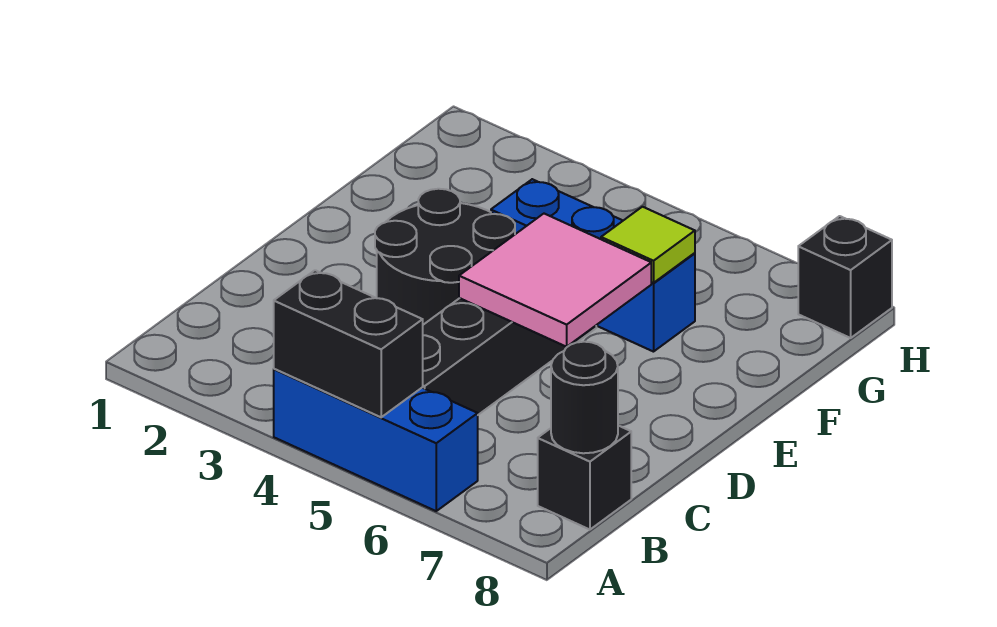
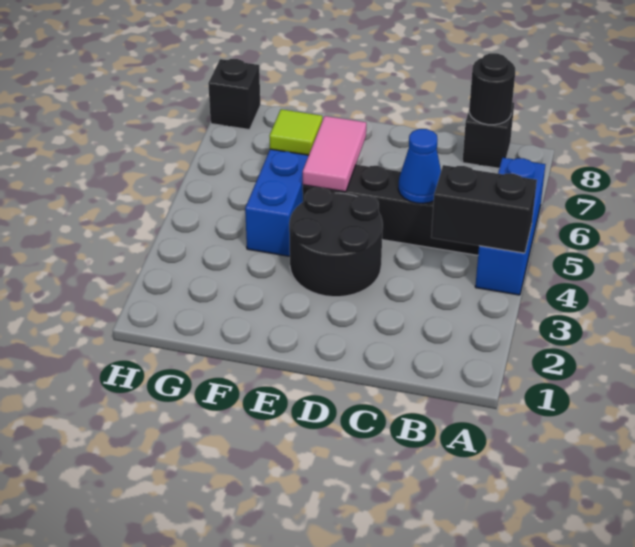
black 1x2 brick [274,270,423,417] -> black 1x2 brick turned to [431,165,537,253]
none -> blue 1x1 cone [398,129,441,203]
pink 2x2 tile [459,214,651,347] -> pink 1x2 tile [303,116,366,192]

